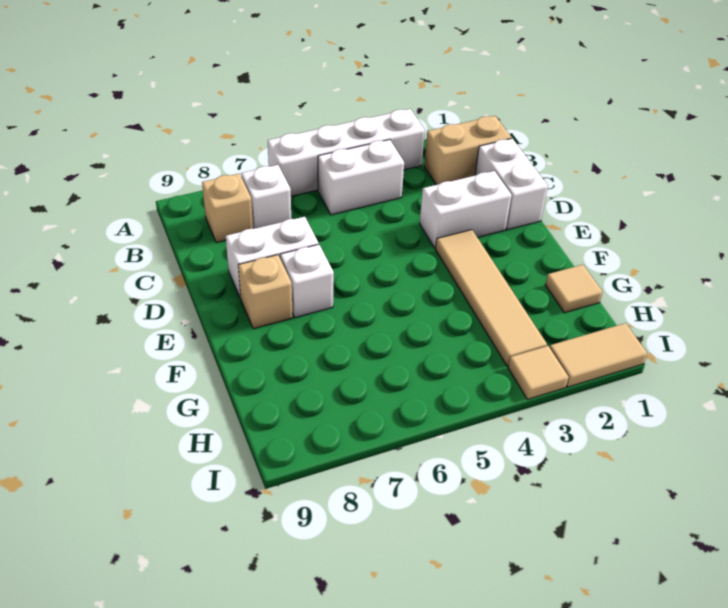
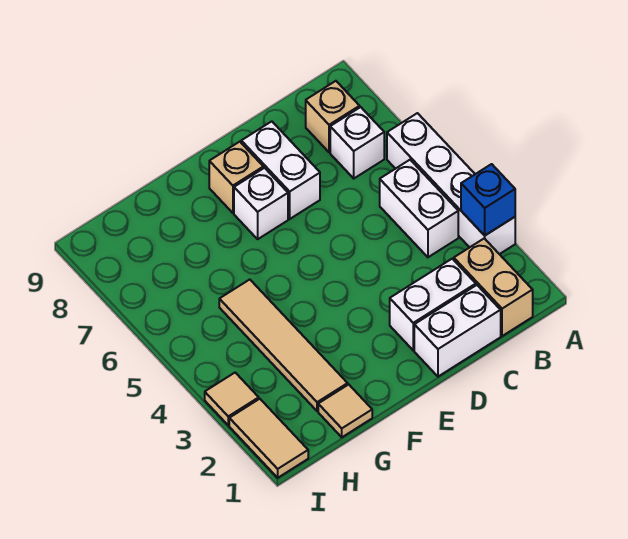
none -> blue 1x1 brick [461,164,515,236]
white 1x2 brick [420,171,512,248] -> white 1x2 brick turned to [390,259,476,350]
tan 1x4 tile [436,230,547,366] -> tan 1x4 tile turned to [219,280,348,411]

